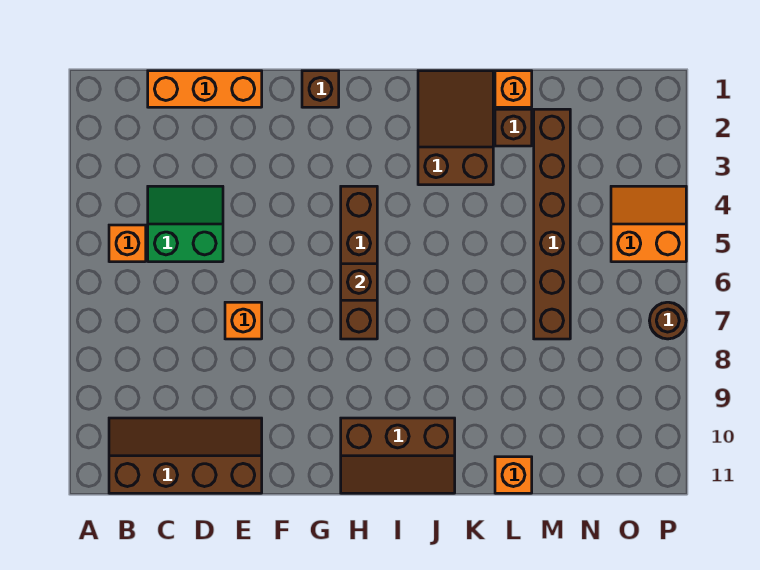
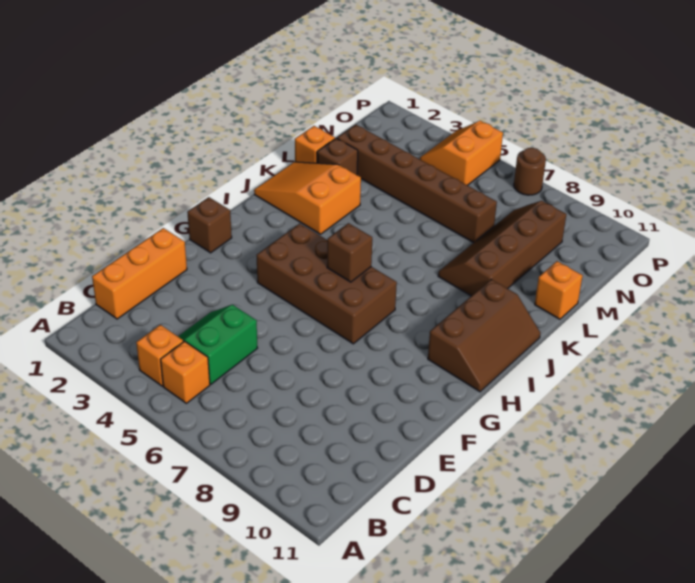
brown 2x4 slope [109,418,262,493] -> brown 2x4 slope moved to [438,201,566,296]
orange 1x1 brick [225,302,262,339] -> orange 1x1 brick moved to [136,325,183,386]
brown 1x4 brick [341,186,377,339] -> brown 2x4 brick [257,224,397,344]
brown 2x3 slope [418,71,493,185] -> orange 2x3 slope [254,162,361,234]

